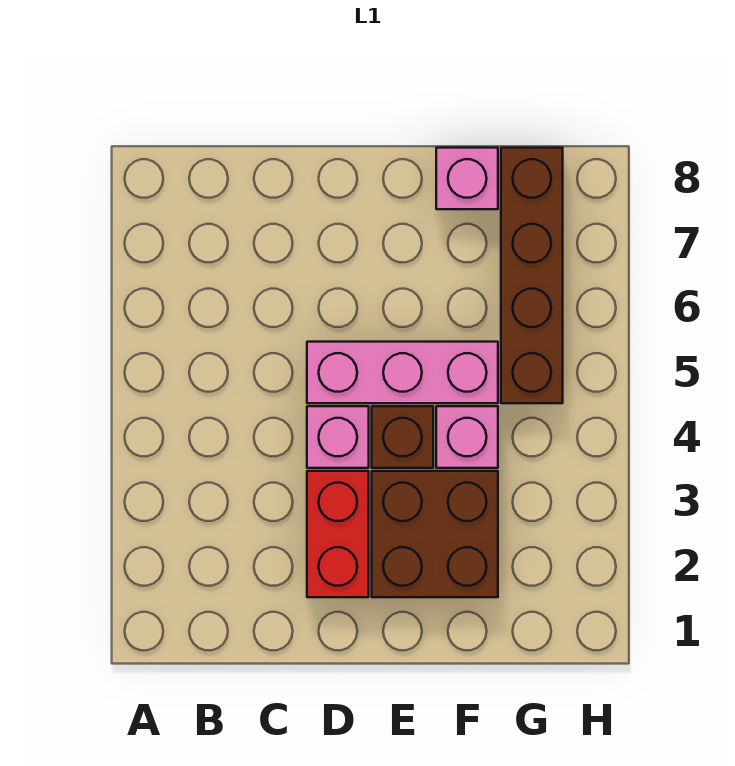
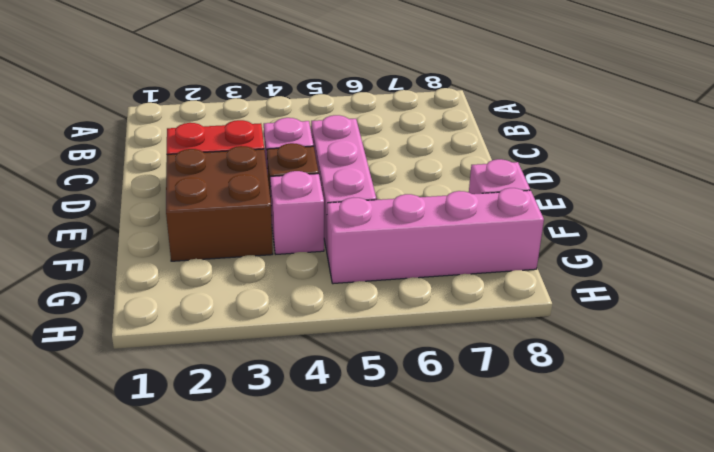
brown 1x4 brick [501,148,563,403] -> pink 1x4 brick [327,188,544,284]

